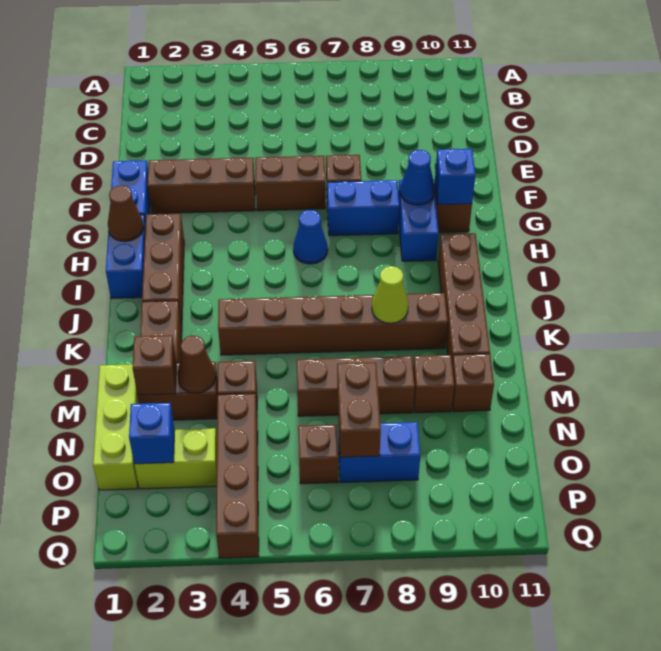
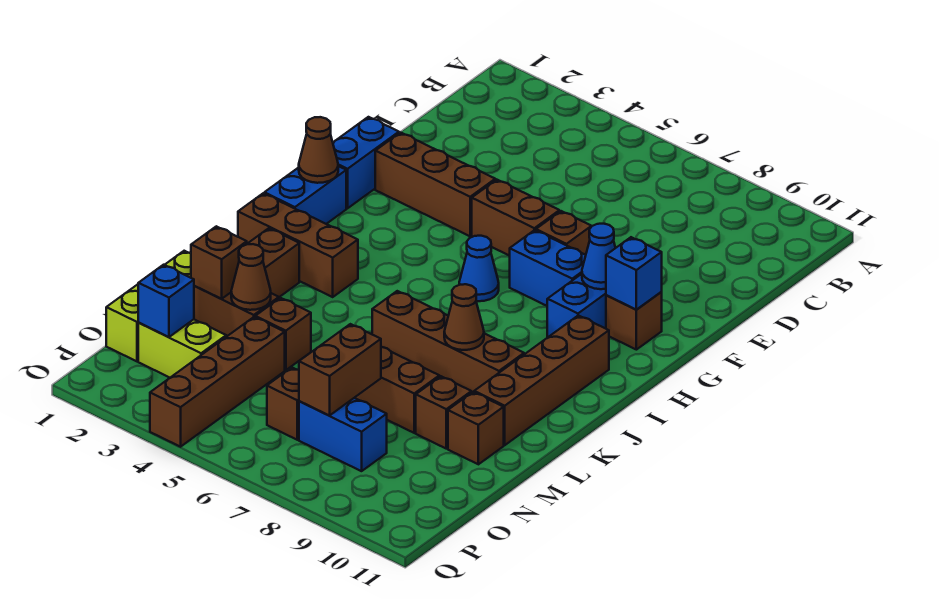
brown 1x3 brick [142,213,184,324] -> brown 1x3 brick turned to [238,193,358,297]
brown 1x6 brick [218,293,448,355] -> brown 1x4 brick [372,291,524,393]
lime 1x1 cone [372,266,408,323] -> brown 1x1 cone [444,284,484,350]

